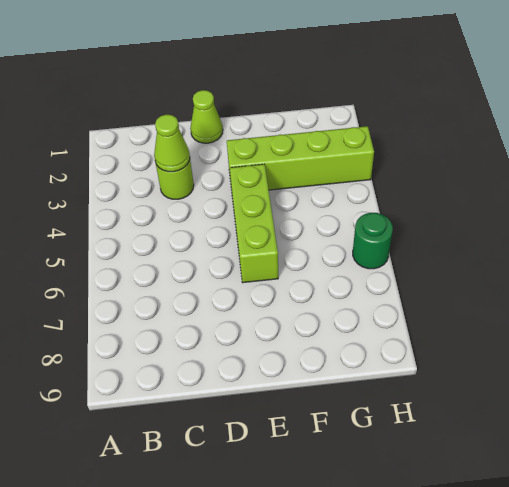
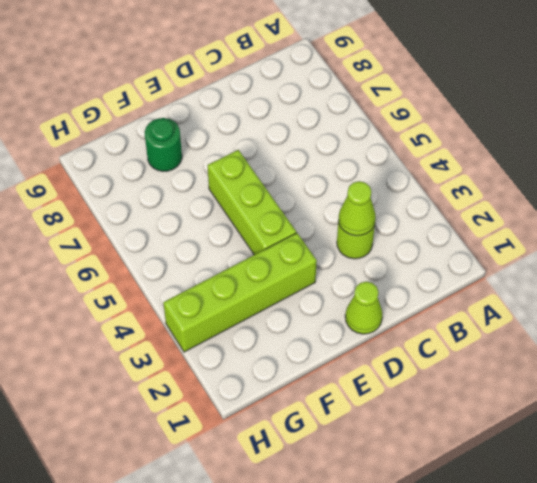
green 1x1 round brick [353,213,393,269] -> green 1x1 round brick moved to [145,118,182,171]

